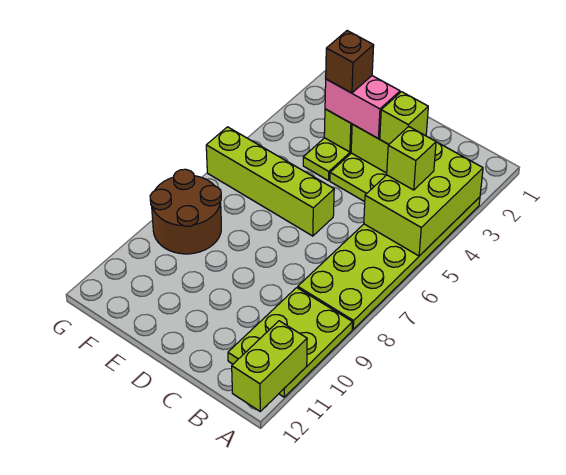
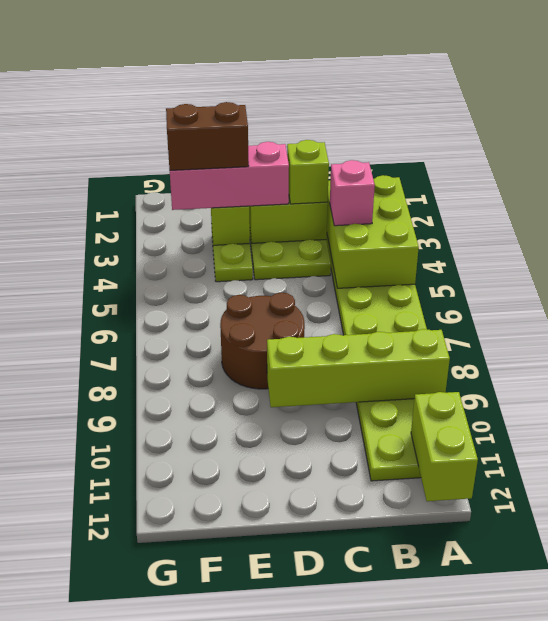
lime 1x1 brick [387,127,436,190] -> pink 1x1 brick [330,160,375,226]
pink 1x2 brick [325,76,400,138] -> pink 1x3 brick [170,142,289,210]
lime 1x4 brick [206,127,334,236] -> lime 1x4 brick moved to [267,329,450,407]
brown 1x1 brick [326,31,374,93] -> brown 1x2 brick [166,102,249,170]
brown 2x2 round brick [150,169,221,254] -> brown 2x2 round brick moved to [220,293,305,389]

